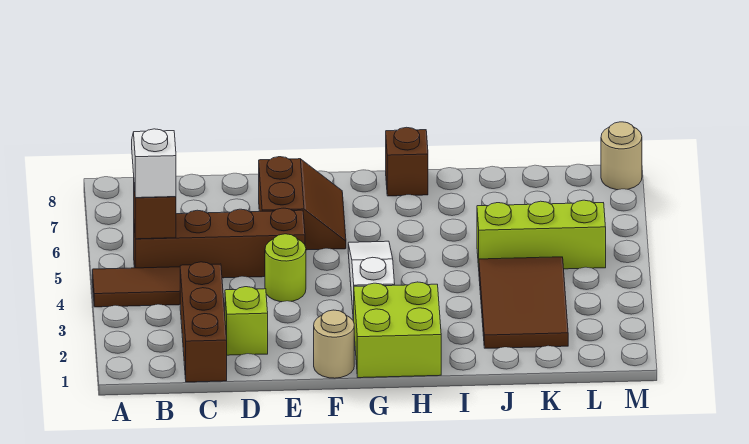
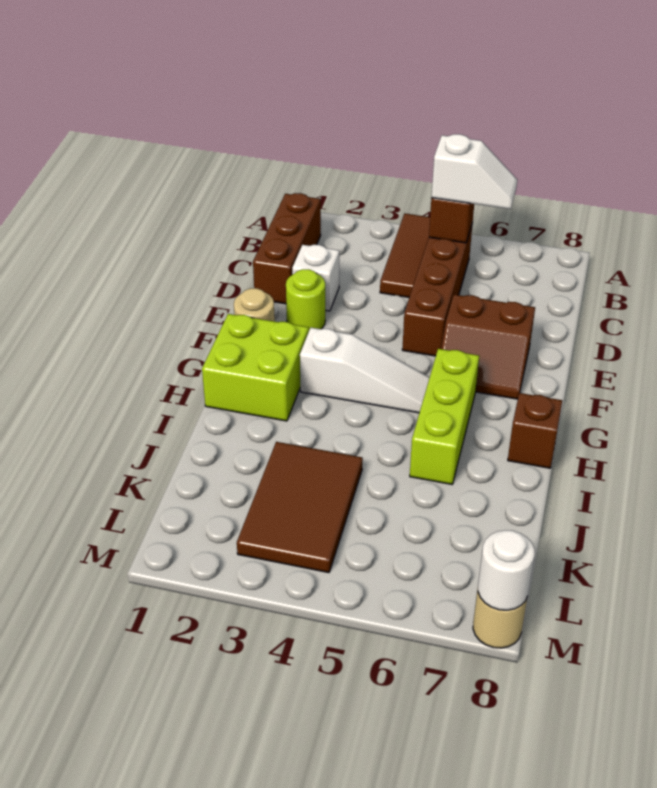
brown 1x3 brick [180,262,227,382] -> brown 1x3 brick turned to [253,193,321,304]
lime 1x1 brick [225,287,268,355] -> white 1x1 brick [292,245,339,311]
lime 1x1 round brick [265,234,306,302] -> lime 1x1 round brick moved to [286,269,325,330]
brown 2x3 tile [479,257,568,348] -> brown 2x3 tile turned to [237,442,363,573]
lime 1x3 brick [477,200,606,269] -> lime 1x3 brick moved to [410,349,479,484]
none -> white 1x1 round brick [478,530,535,610]

